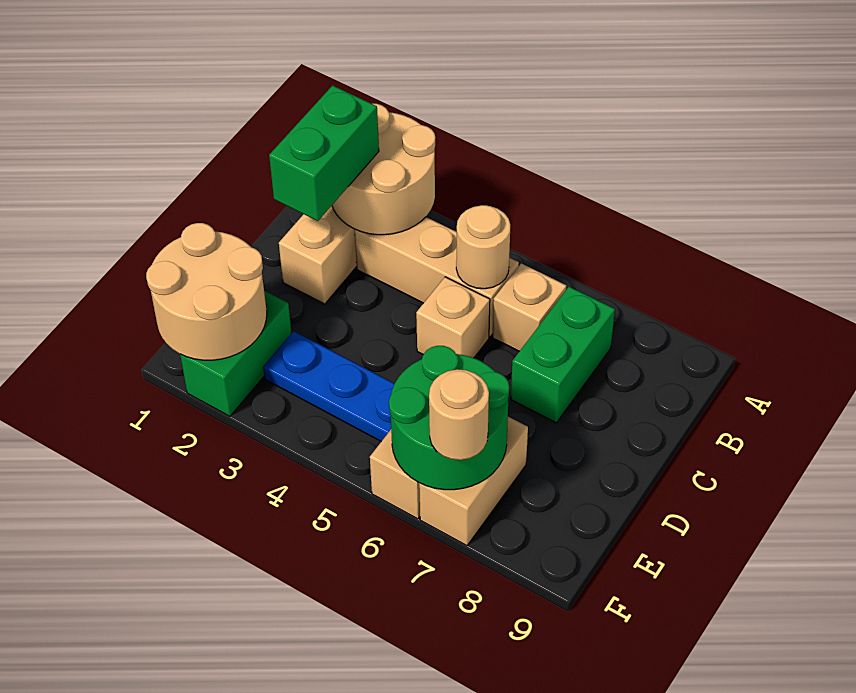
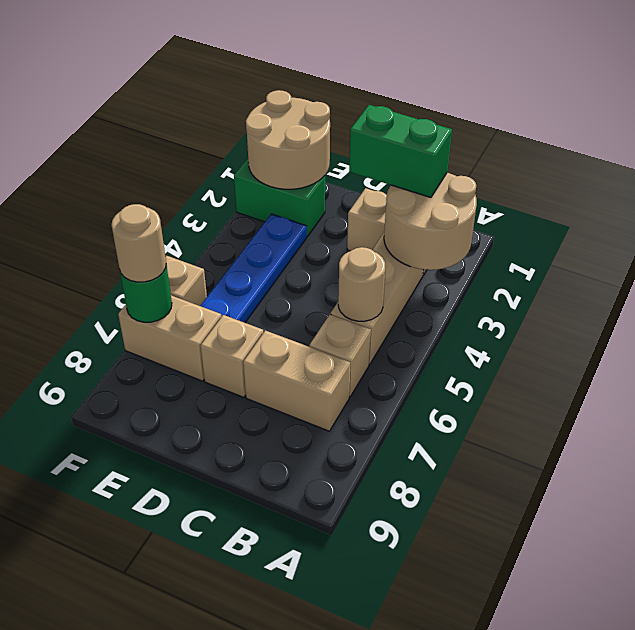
green 1x2 brick [511,287,615,423] -> tan 1x2 brick [243,331,350,431]
tan 1x1 brick [416,277,490,358] -> tan 1x1 brick moved to [201,315,263,397]
green 2x2 round brick [389,346,509,490] -> green 1x1 round brick [120,265,172,322]

